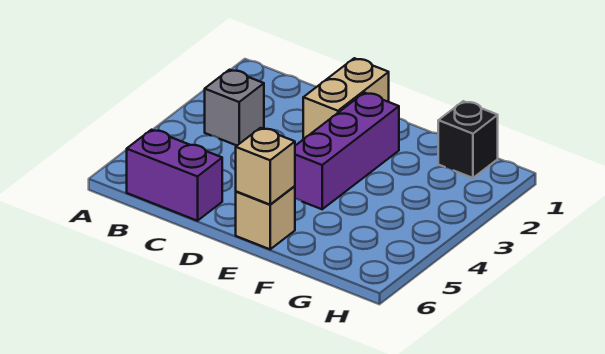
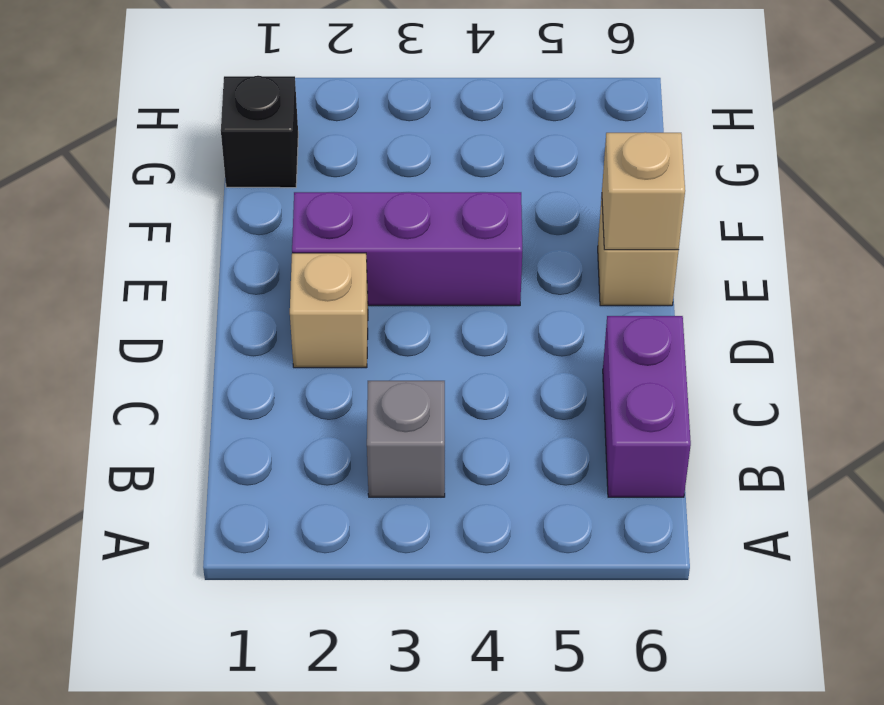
tan 1x2 brick [303,58,389,139] -> tan 1x1 brick [290,253,368,368]

